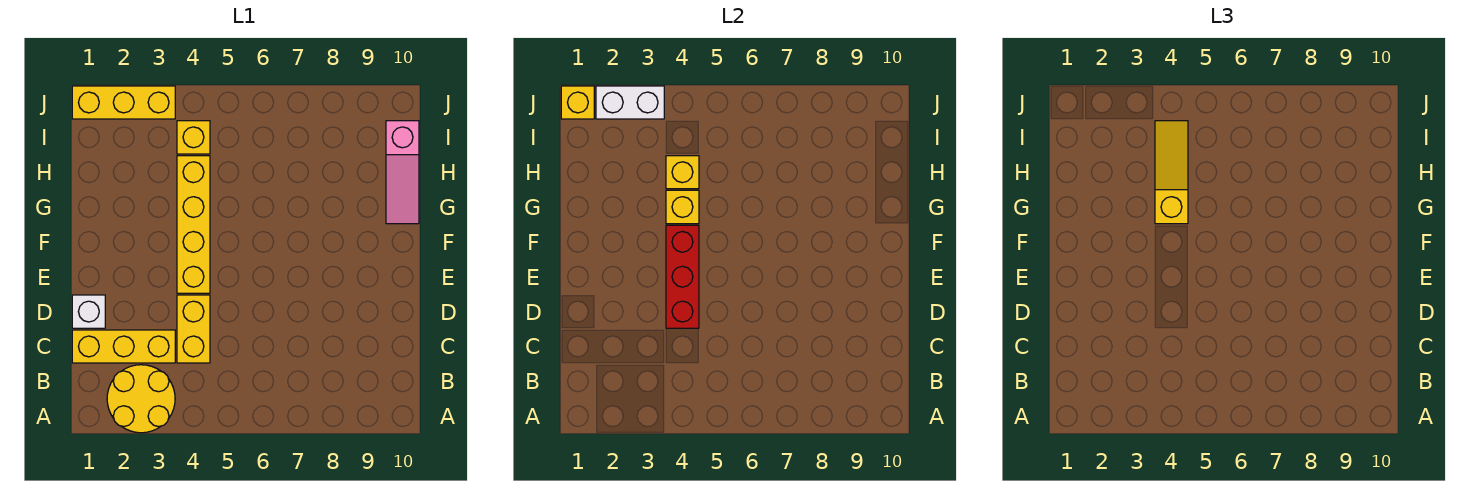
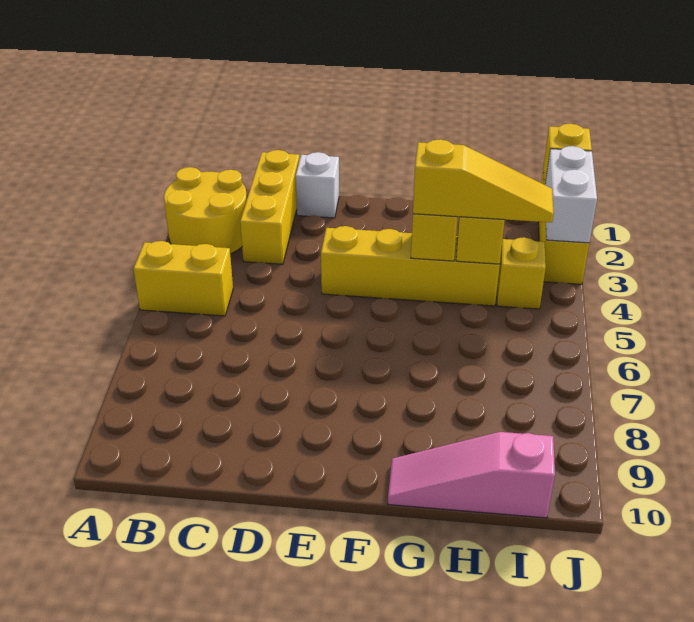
yellow 1x2 brick [177,295,210,363] -> yellow 1x2 brick moved to [133,241,233,316]
red 1x3 brick [666,225,699,328] -> none

